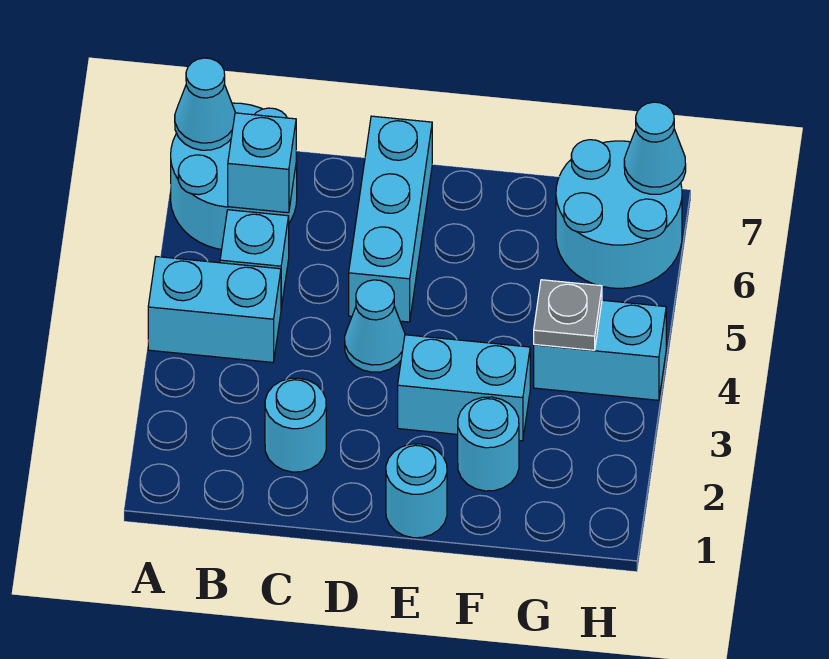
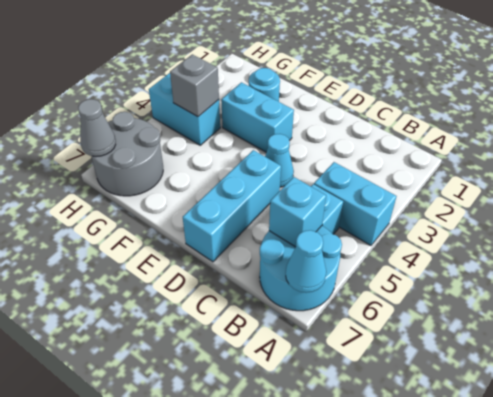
cyan 1x1 round brick [265,378,326,472] -> none
cyan 1x1 round brick [386,444,447,538] -> none
grey 1x1 plate [534,280,602,350] -> grey 1x1 brick [170,54,219,117]
cyan 2x2 round brick [556,140,682,288] -> grey 2x2 round brick [91,112,163,196]
cyan 1x1 cone [624,102,686,194] -> grey 1x1 cone [78,99,116,157]

